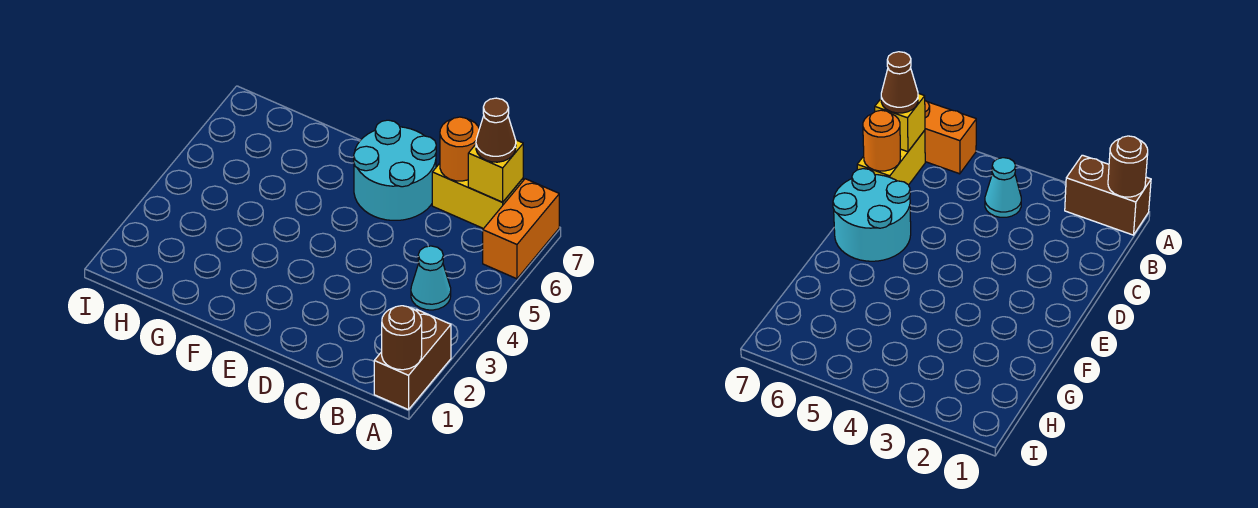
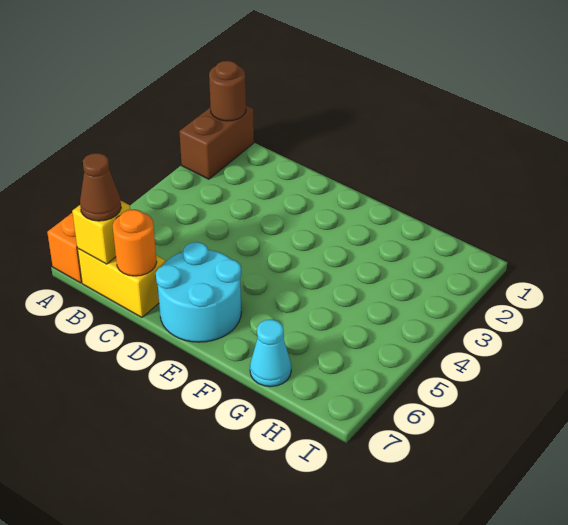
cyan 1x1 cone [411,246,451,310] -> cyan 1x1 cone moved to [250,320,291,387]

